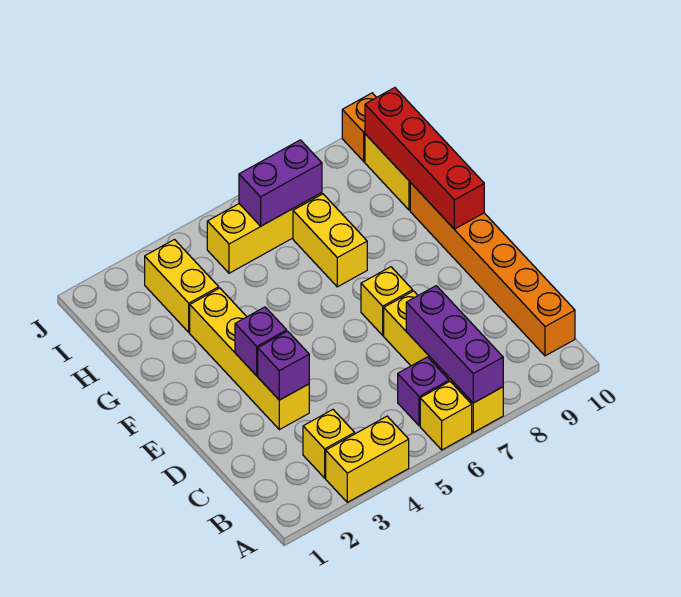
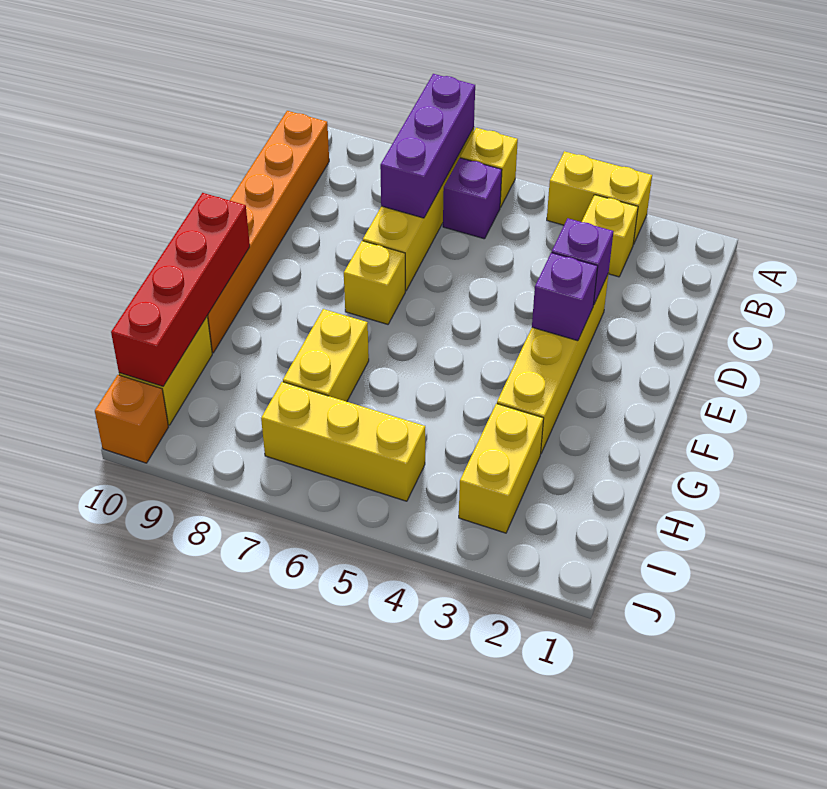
purple 1x2 brick [239,140,322,226] -> none

